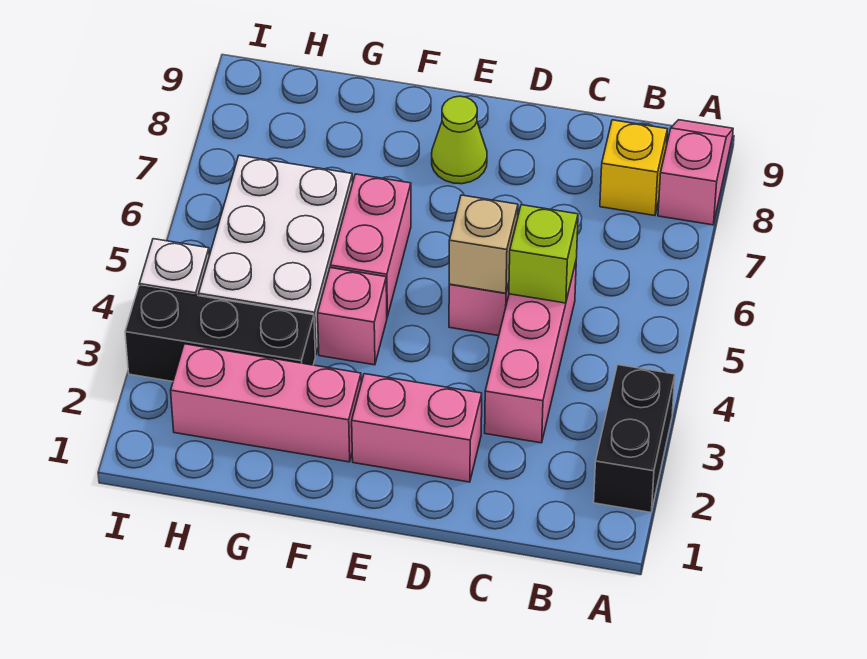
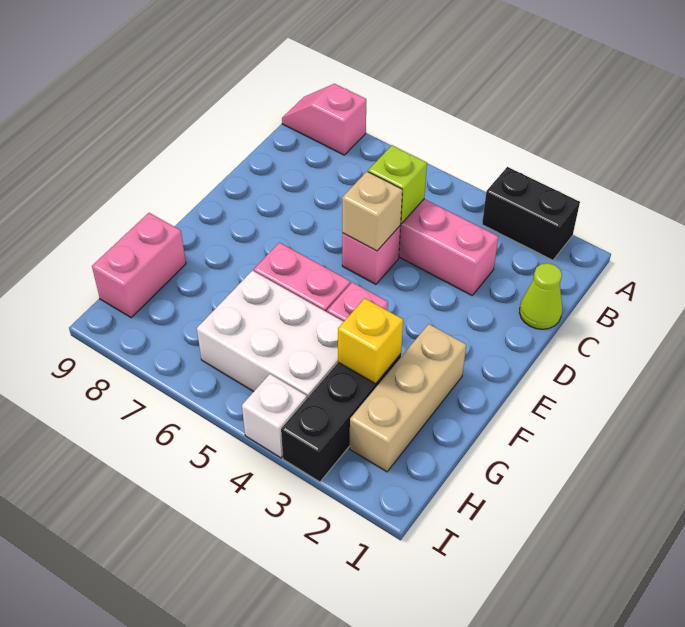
yellow 1x1 brick [600,120,667,216] -> yellow 1x1 brick moved to [338,298,403,384]
pink 1x2 brick [352,374,482,482] -> pink 1x2 brick moved to [92,213,186,318]
lime 1x1 cone [432,96,487,184] -> lime 1x1 cone moved to [519,263,562,329]
pink 1x3 brick [171,344,361,462] -> tan 1x3 brick [350,324,466,472]

